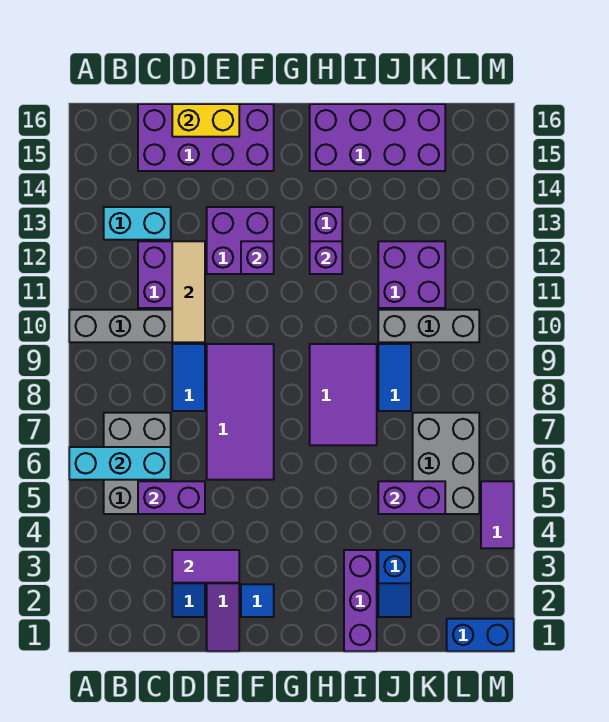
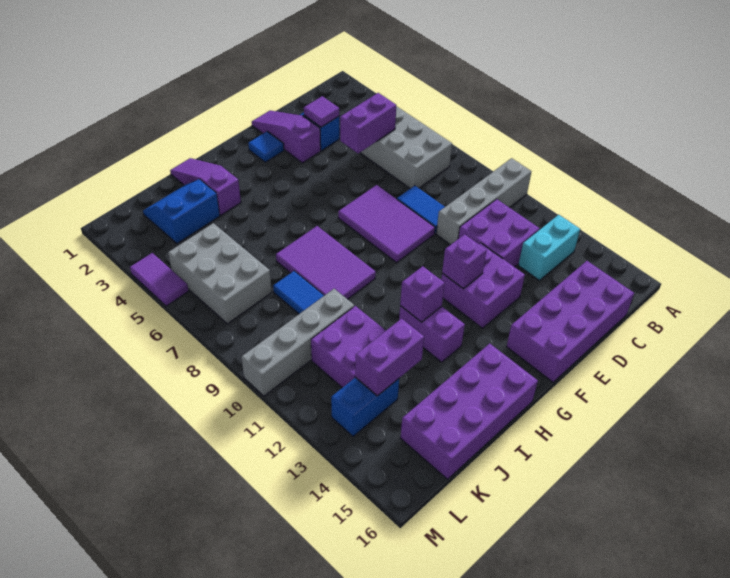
cyan 1x3 brick [69,447,171,480] -> none
purple 1x2 tile [172,550,239,583] -> purple 1x1 tile [304,96,339,127]
tan 1x3 tile [172,241,205,342] -> none
yellow 1x2 brick [172,104,239,137] -> none
purple 2x4 tile [207,344,274,480] -> purple 2x3 tile [338,185,435,263]
purple 1x3 brick [344,550,377,651] -> purple 1x3 slope [170,158,241,215]
blue 1x2 slope [378,550,411,617] -> blue 2x2 slope [143,179,220,243]
purple 1x2 brick [378,481,445,514] -> purple 1x2 brick moved to [355,319,424,396]
grey 1x3 brick [378,310,479,342] -> grey 1x4 brick [241,289,354,396]
blue 1x2 brick [447,619,514,651] -> blue 1x2 brick moved to [331,377,399,437]

